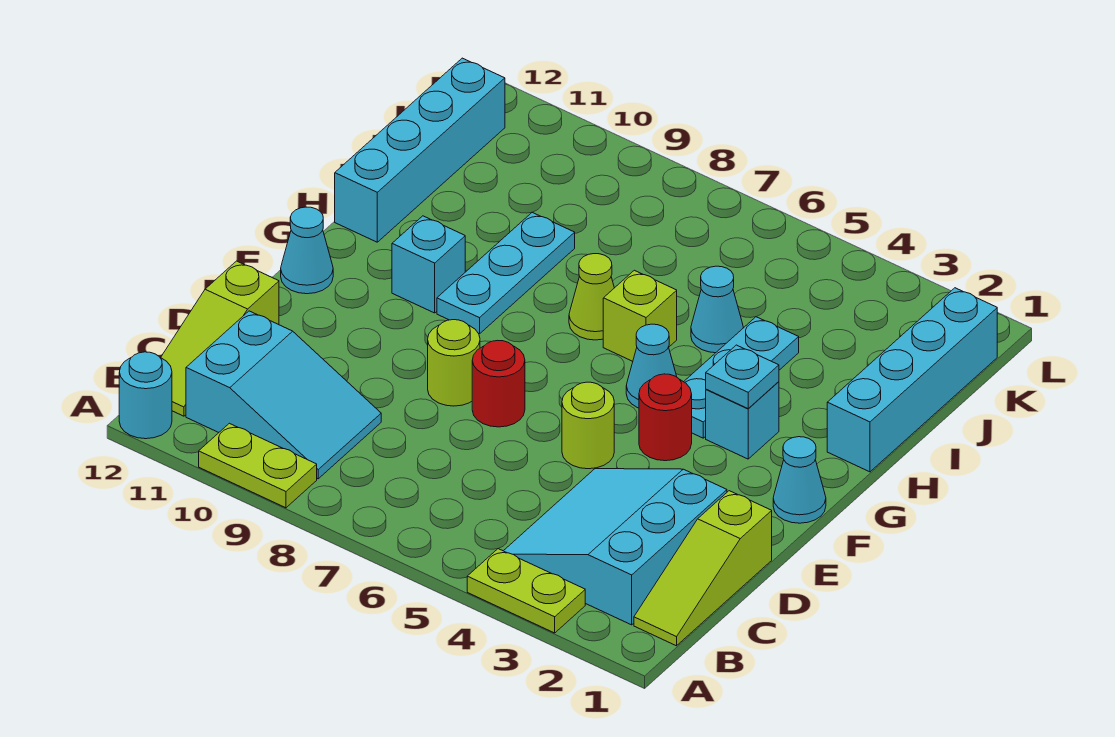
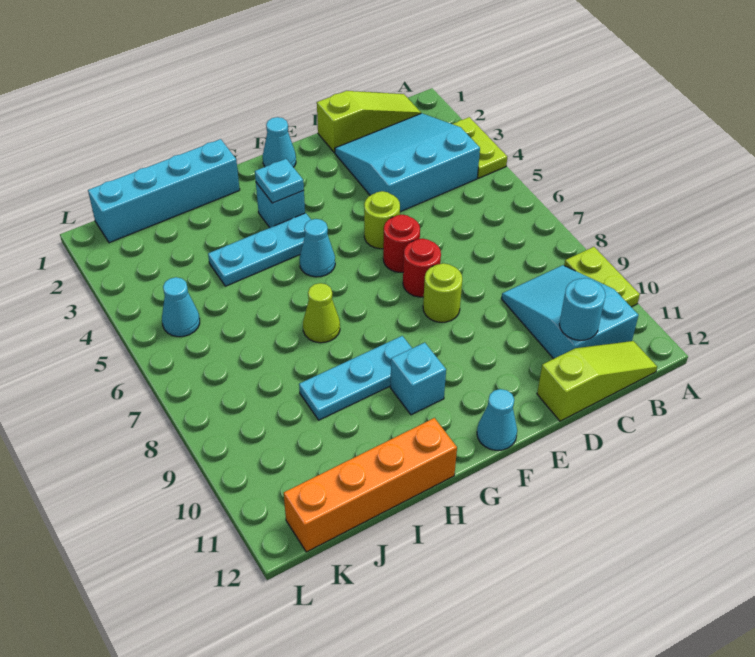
cyan 1x1 round brick [119,352,172,439] -> cyan 1x1 round brick moved to [559,278,605,340]
cyan 3x3 slope [504,469,727,625] -> cyan 3x3 slope turned to [335,113,480,212]
red 1x1 round brick [639,374,692,461] -> red 1x1 round brick moved to [383,215,420,272]
lime 1x1 brick [603,270,677,361] -> none
cyan 1x4 brick [335,58,505,242] -> orange 1x4 brick [284,418,457,552]
cyan 1x1 cone [691,266,743,353] -> cyan 1x1 cone moved to [162,277,200,337]

